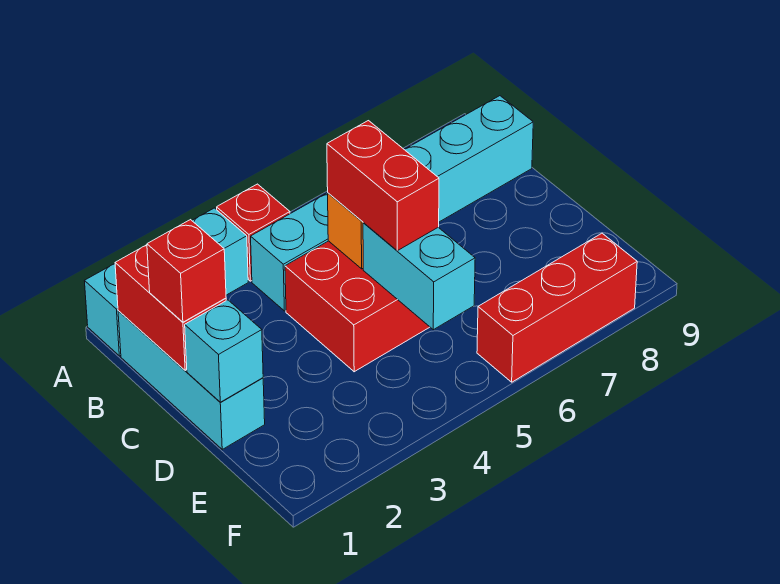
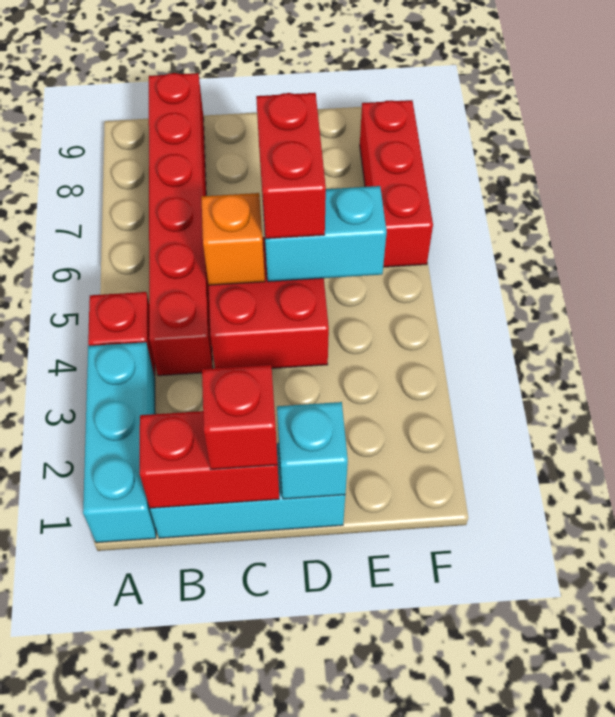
cyan 1x6 brick [251,96,533,311] -> red 1x6 brick [149,73,213,376]
red 1x2 brick [327,121,439,251] -> red 1x2 brick turned to [256,93,326,239]

